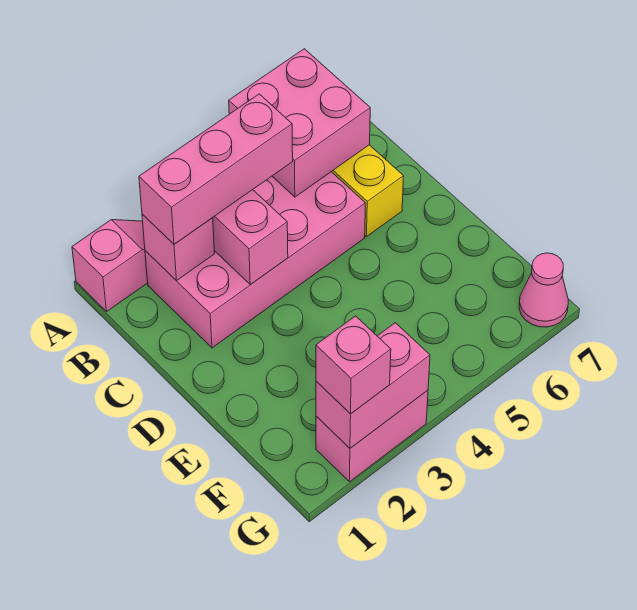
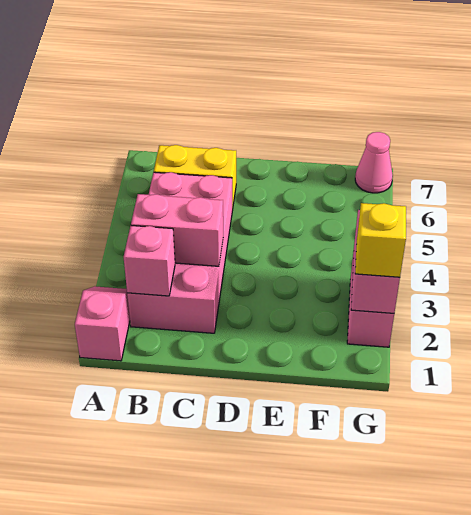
pink 2x2 brick [229,49,370,197] -> none
pink 1x3 brick [139,94,293,244] -> none
pink 1x1 brick [316,316,391,414] -> yellow 1x1 brick [355,203,406,277]

